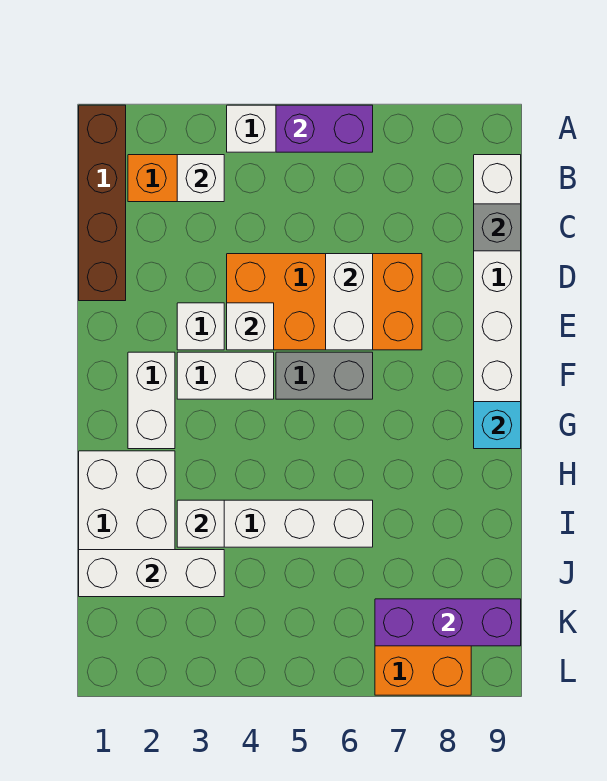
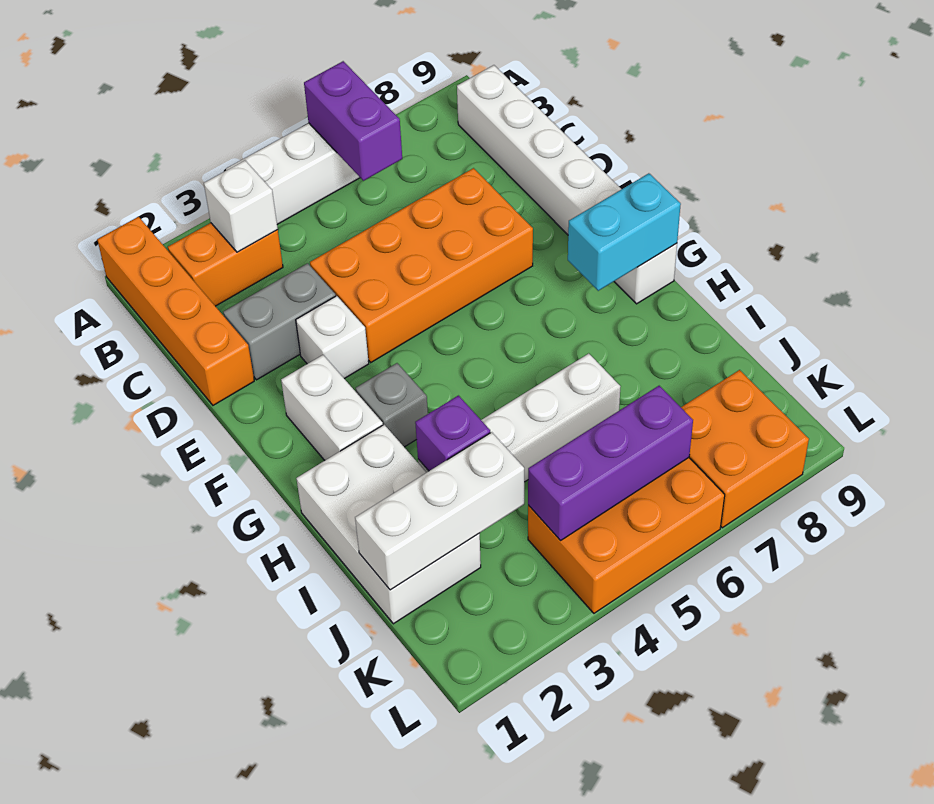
brown 1x4 brick [79,105,126,301] -> orange 1x4 brick [97,217,254,405]
purple 1x2 brick [276,105,373,152] -> purple 1x2 brick turned to [304,61,402,181]
grey 1x1 brick [474,204,521,251] -> grey 1x1 brick moved to [356,363,428,447]
white 1x2 brick [326,254,373,350] -> none
white 1x1 brick [227,303,274,350] -> none
white 1x2 brick [177,352,274,399] -> none
grey 1x2 brick [276,352,373,399] -> grey 1x2 brick moved to [223,263,336,380]
cyan 1x1 brick [474,402,521,449] -> cyan 1x2 brick [568,173,681,291]
white 1x1 brick [177,500,224,547] -> purple 1x1 brick [415,396,490,471]
none -> orange 2x3 brick [528,458,725,613]
purple 1x3 brick [375,599,521,646] -> purple 1x3 brick moved to [528,386,693,541]

